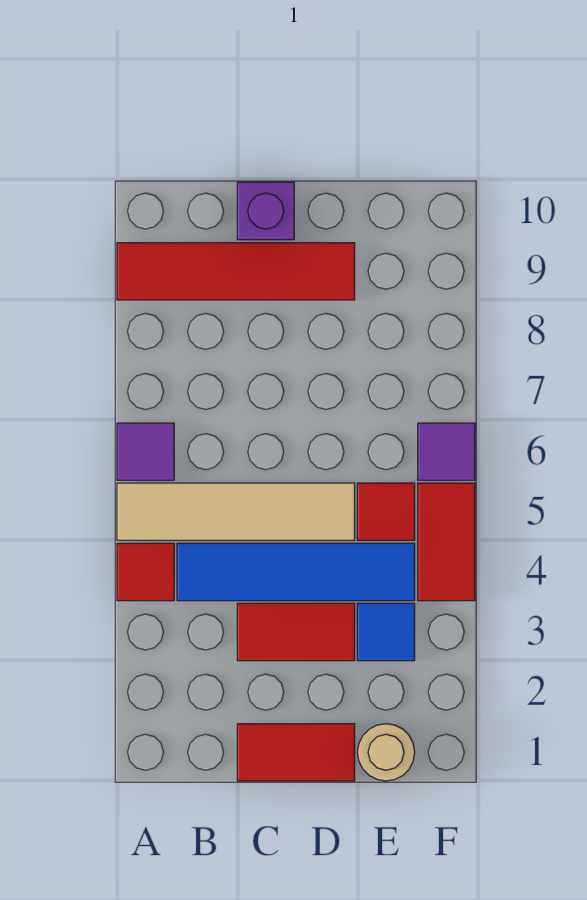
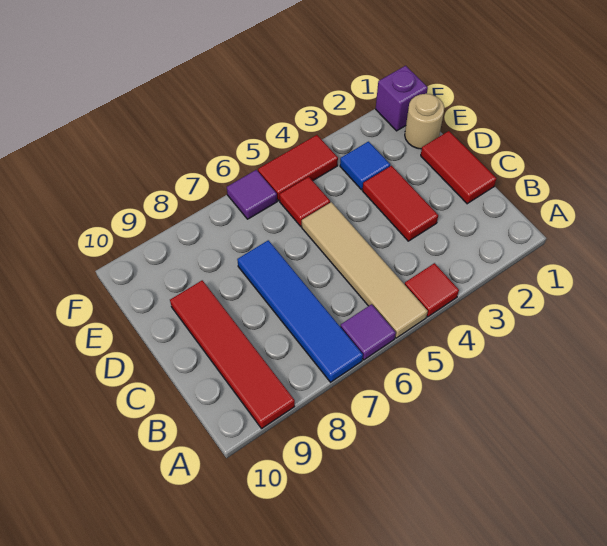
blue 1x4 tile [177,543,415,601] -> blue 1x4 tile moved to [237,240,363,382]
purple 1x1 brick [237,182,294,240] -> purple 1x1 brick moved to [376,66,428,131]

